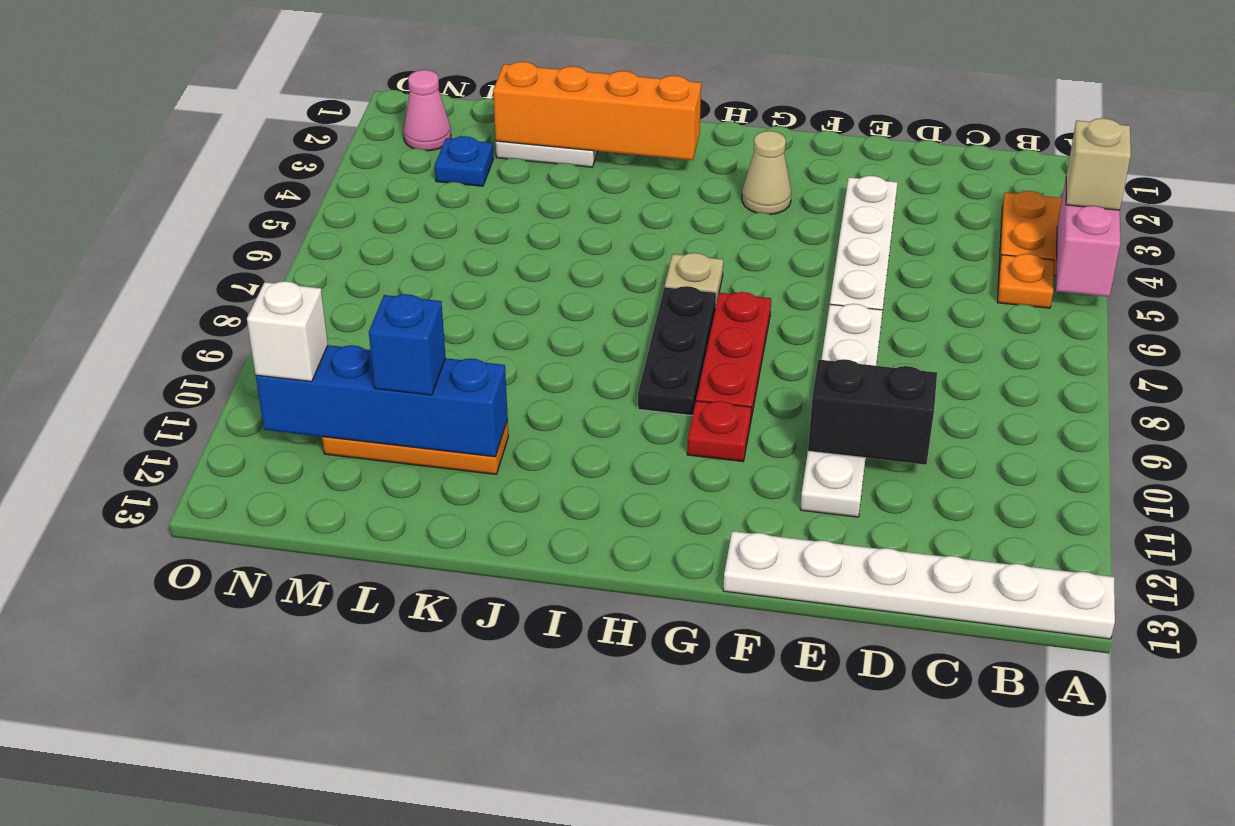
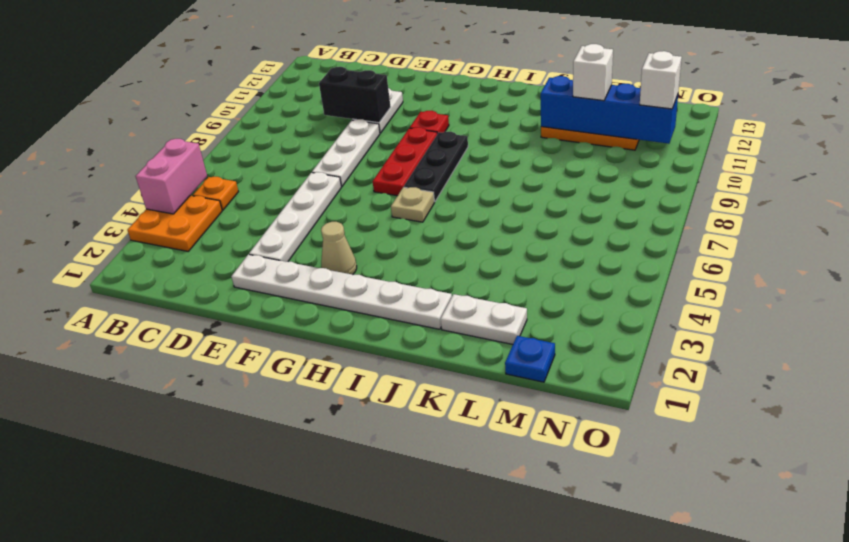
tan 1x1 brick [1066,118,1131,210] -> none
white 1x6 plate [723,531,1115,639] -> white 1x6 plate moved to [231,254,452,329]
orange 1x4 brick [493,62,701,160] -> none
blue 1x1 brick [369,294,446,395] -> white 1x1 brick [573,44,613,101]
blue 1x1 plate [435,136,493,186] -> blue 1x1 plate moved to [505,336,555,382]
pink 1x1 cone [403,70,451,151] -> none

